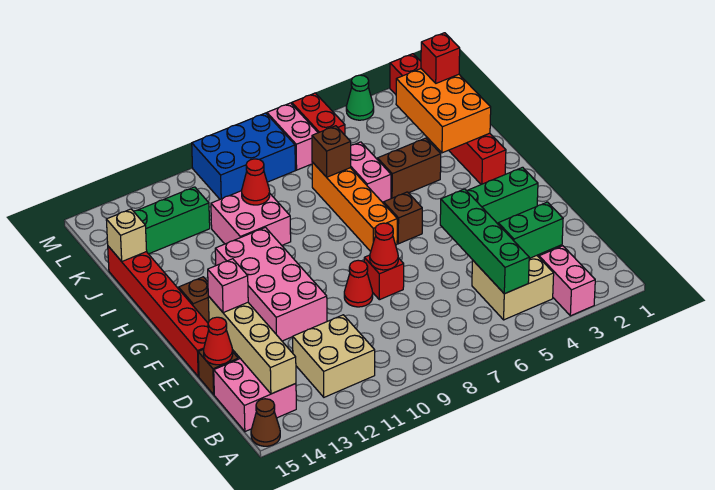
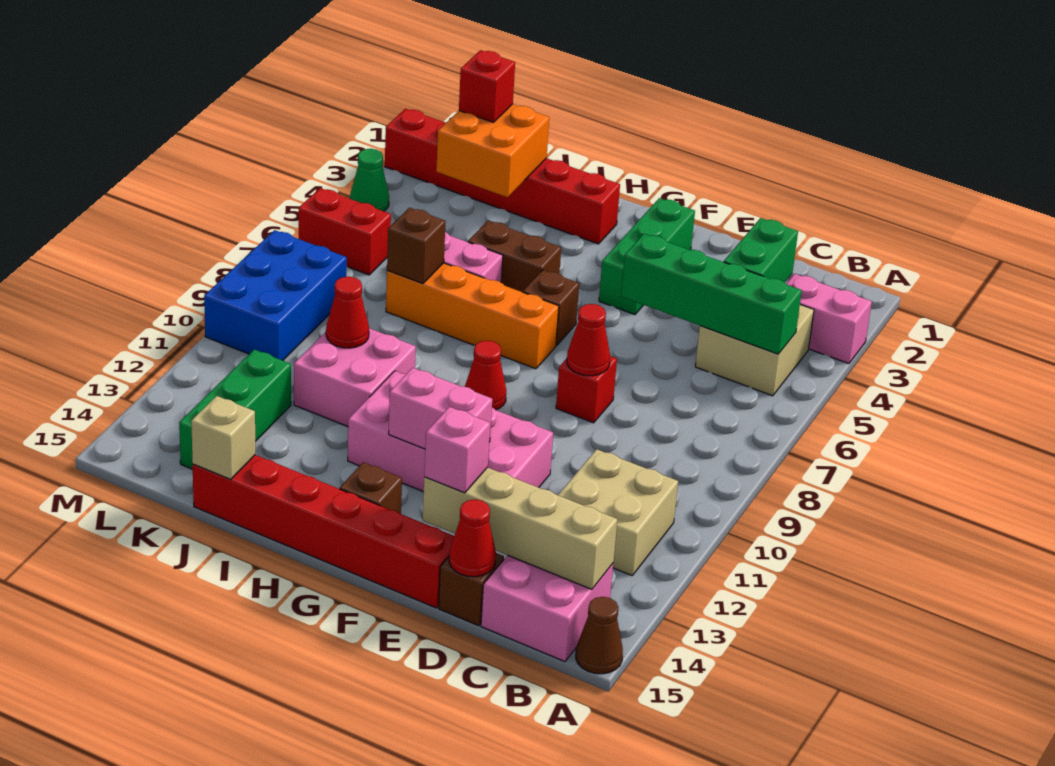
red 1x1 cone [344,260,373,307] -> red 1x1 cone moved to [465,341,506,410]
orange 2x3 brick [396,69,491,153] -> orange 2x2 brick [436,104,549,197]
brown 1x2 brick [377,138,441,199] -> brown 1x2 brick turned to [468,221,561,292]
pink 1x2 brick [267,103,318,170] -> pink 1x2 brick moved to [389,368,492,449]

